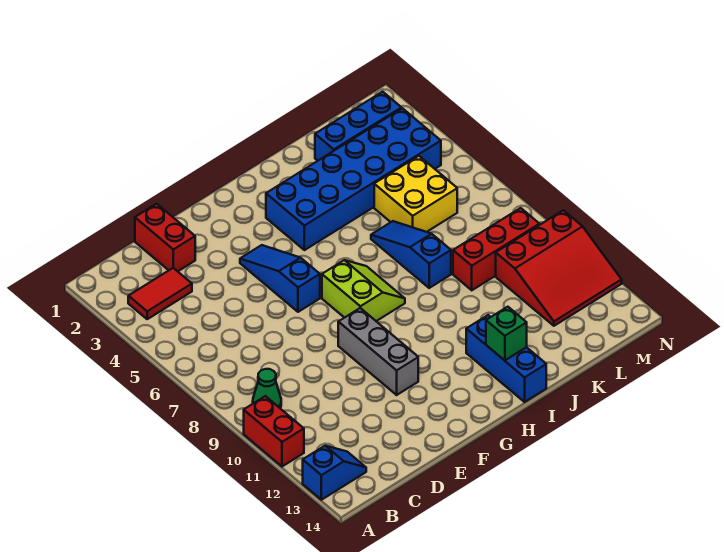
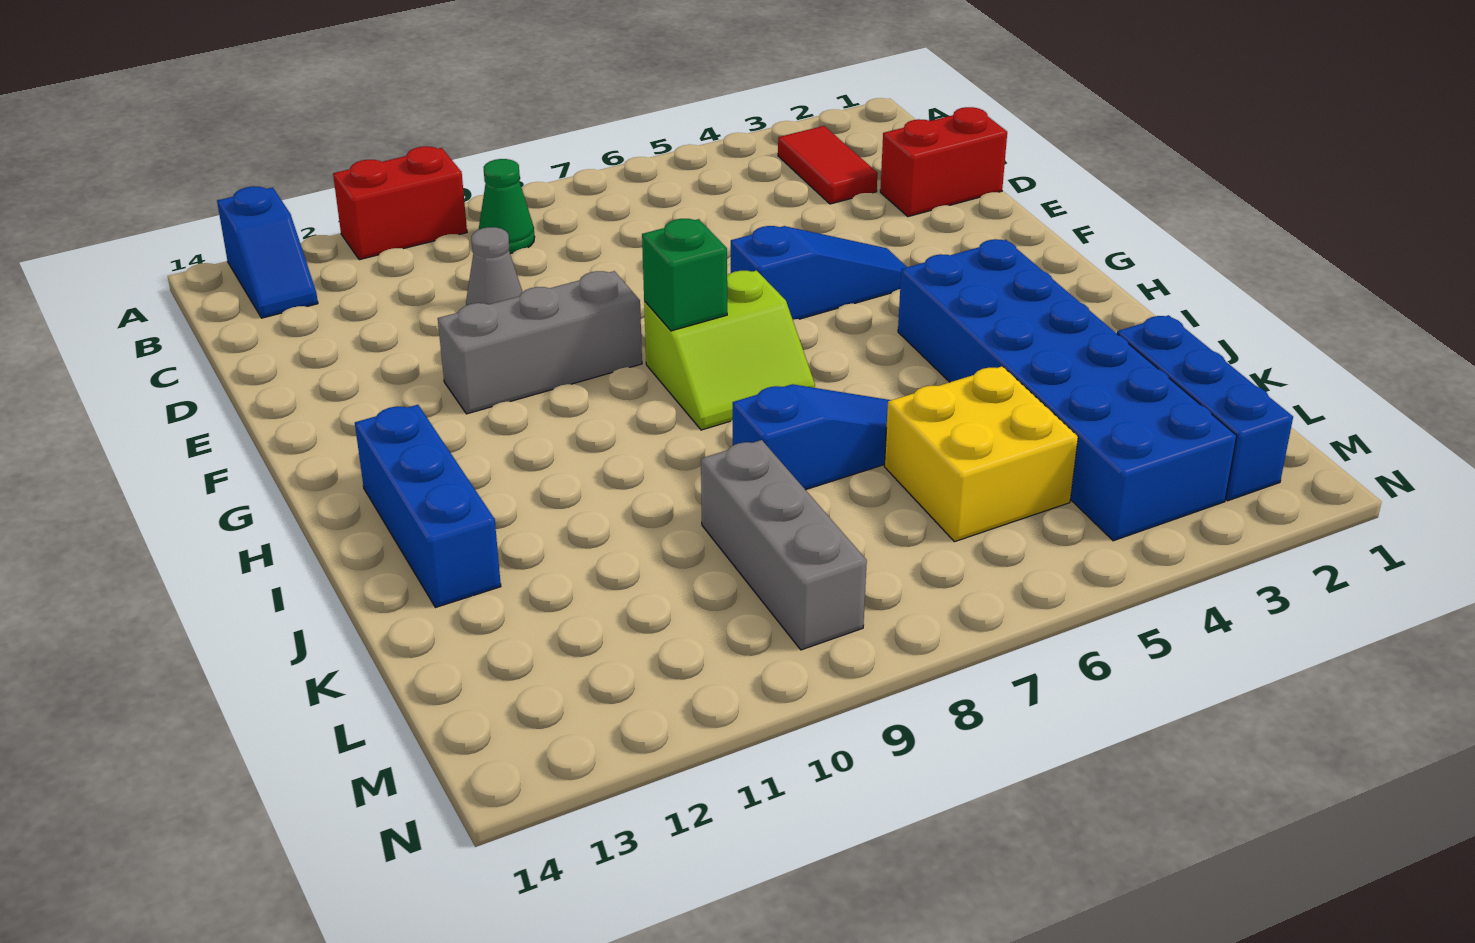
none -> grey 1x1 cone [466,227,522,306]
blue 1x3 brick [466,315,546,402] -> blue 1x3 brick turned to [355,405,501,608]
green 1x1 brick [486,307,527,360] -> green 1x1 brick moved to [642,219,727,331]
red 1x3 brick [453,208,539,290] -> grey 1x3 brick [701,440,867,650]
red 3x3 slope [496,210,622,326] -> none

